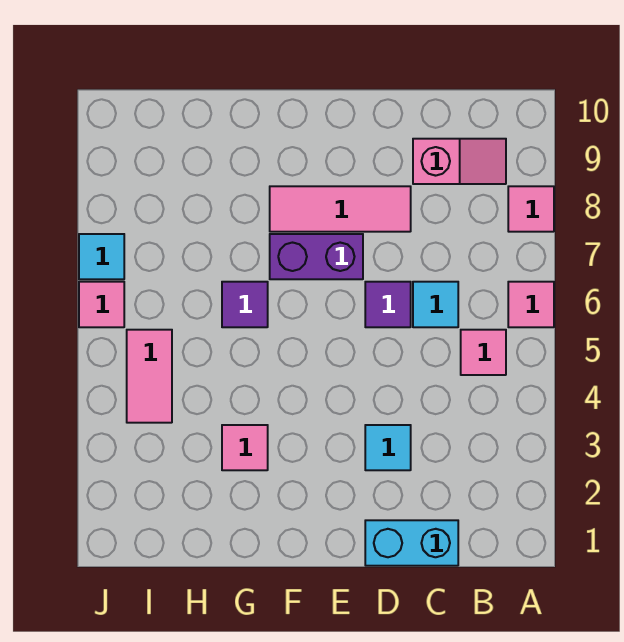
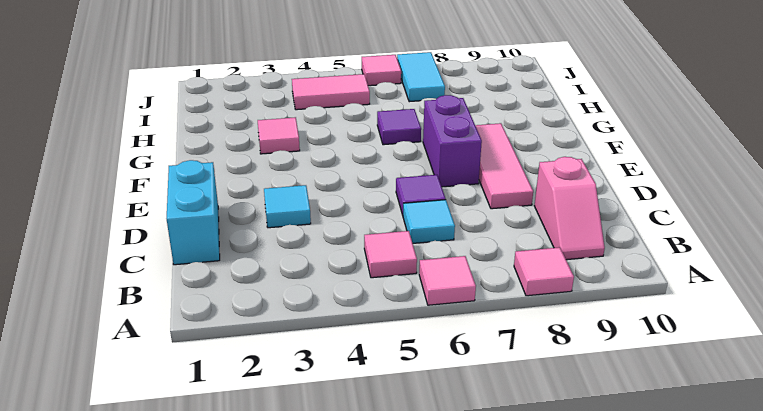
cyan 1x1 tile [79,234,124,279] -> cyan 1x2 tile [397,52,445,102]

